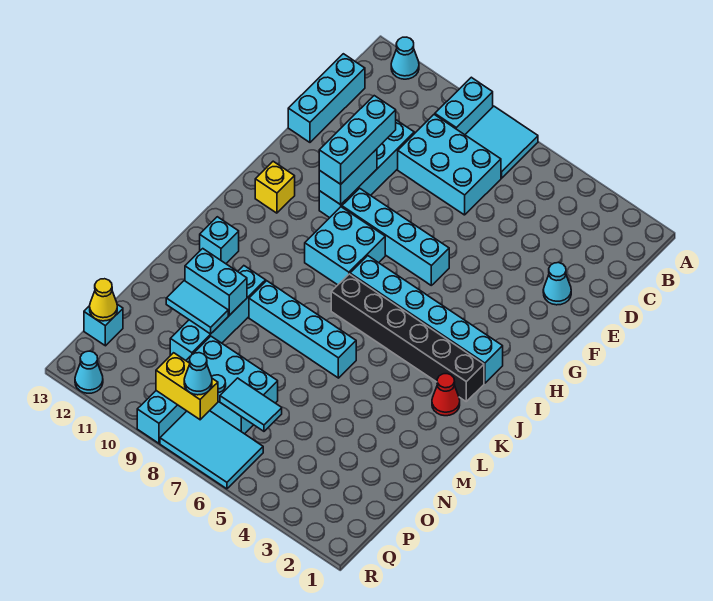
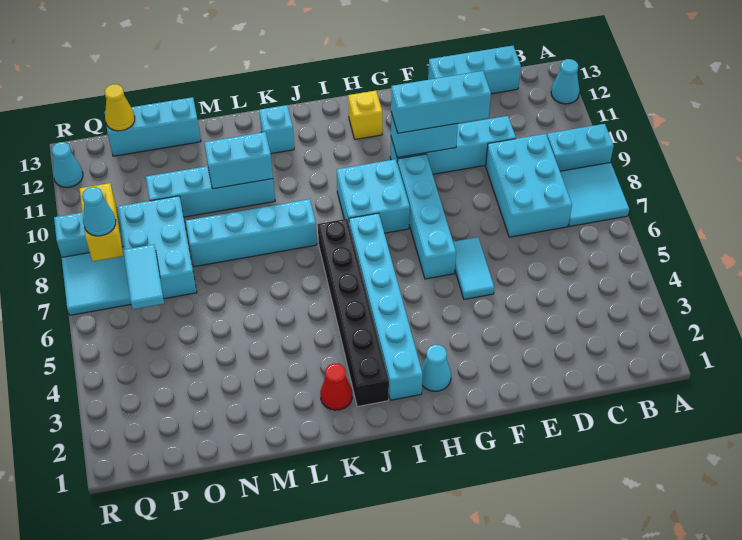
cyan 1x1 cone [543,263,571,305] -> cyan 1x1 cone moved to [421,345,451,391]
cyan 1x4 brick [249,281,356,378] -> cyan 1x4 brick turned to [186,199,317,267]
cyan 1x2 brick [185,249,247,315] -> cyan 1x2 brick turned to [204,132,273,189]
cyan 1x2 tile [166,281,228,334] -> cyan 1x2 tile moved to [453,237,494,299]
cyan 1x1 brick [84,304,123,346] -> cyan 1x3 brick [106,97,201,156]
cyan 2x3 tile [160,411,263,489] -> cyan 2x2 tile [62,247,131,315]

